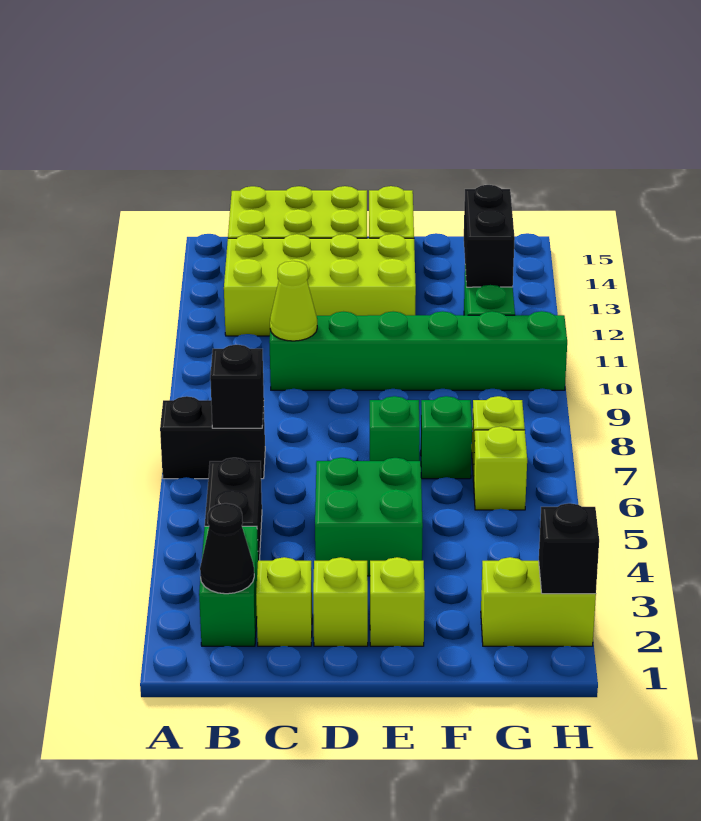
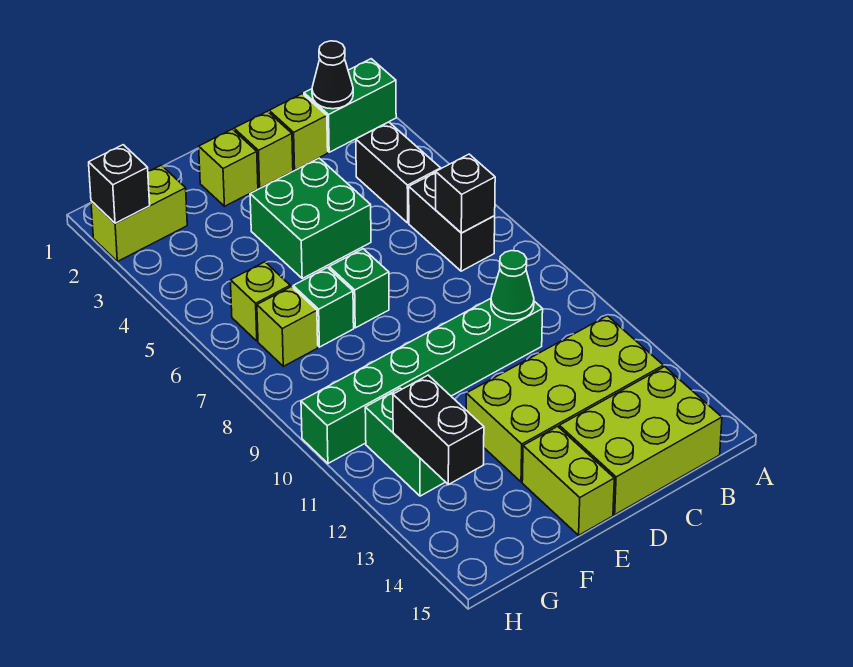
black 1x2 brick [160,396,265,479] -> black 1x2 brick turned to [409,172,495,271]
green 1x2 brick [199,526,258,646] -> green 1x2 brick turned to [304,59,396,152]
lime 1x1 cone [270,261,317,341] -> green 1x1 cone [491,251,534,320]

